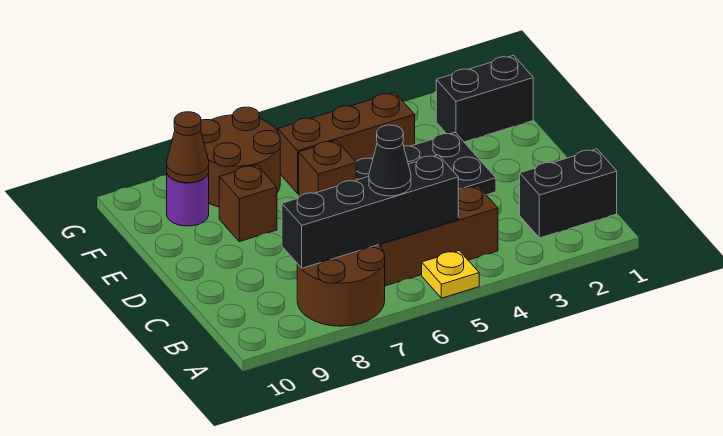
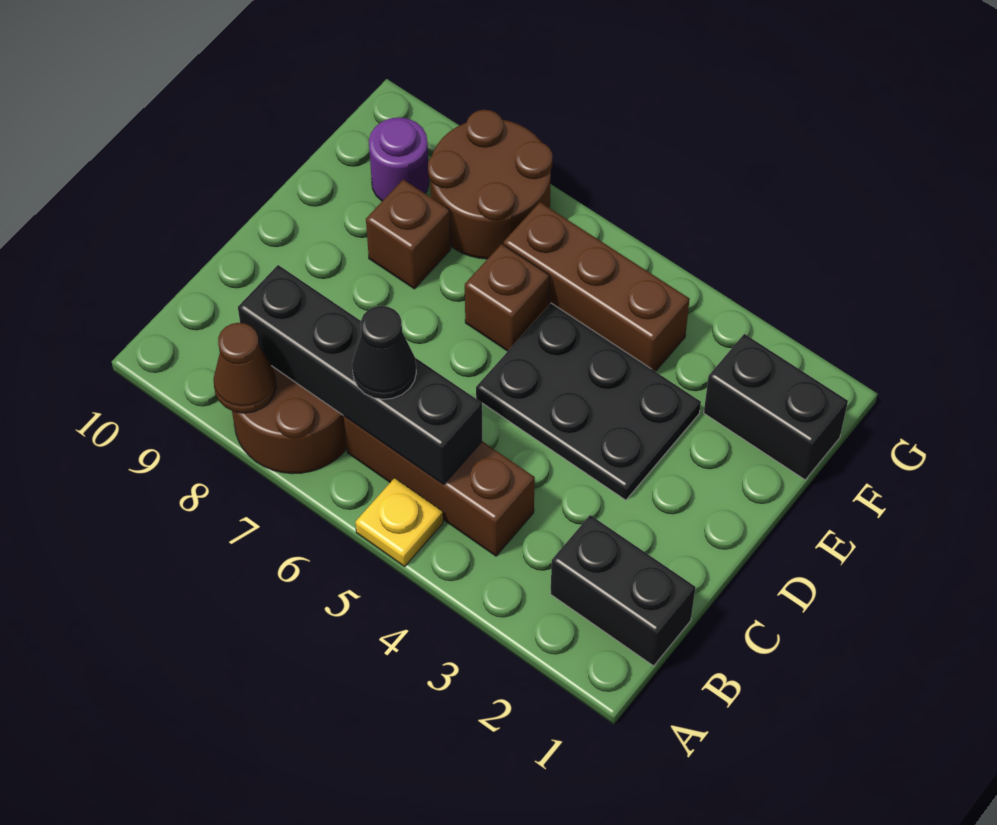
brown 1x1 cone [167,112,209,183] -> brown 1x1 cone moved to [213,323,276,413]

